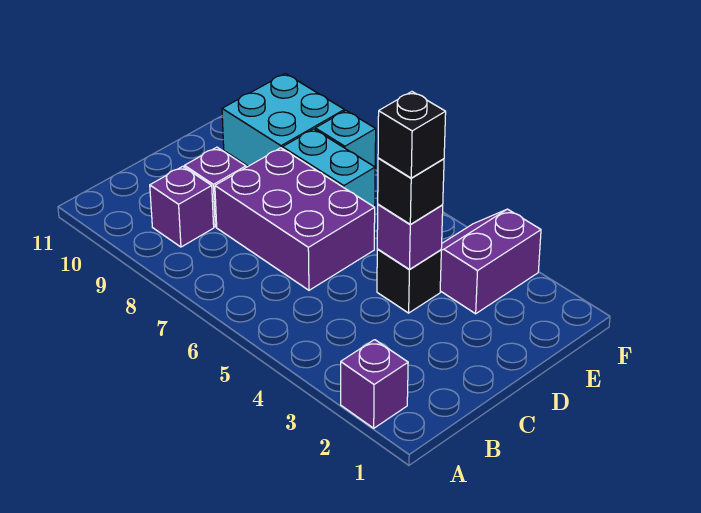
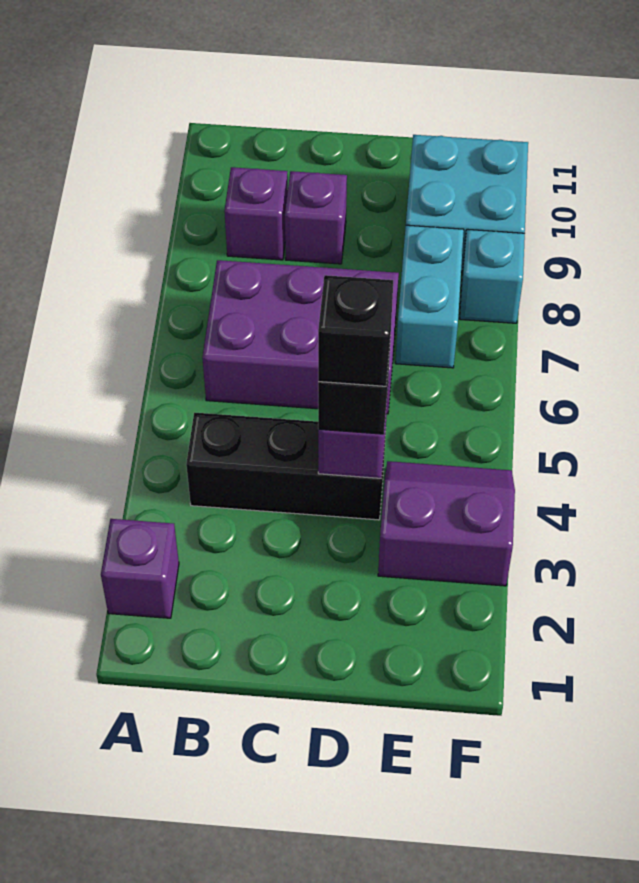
purple 2x3 brick [215,148,375,290] -> purple 2x3 brick turned to [202,260,399,414]
black 1x1 brick [377,249,441,313] -> black 1x3 brick [186,413,386,520]

